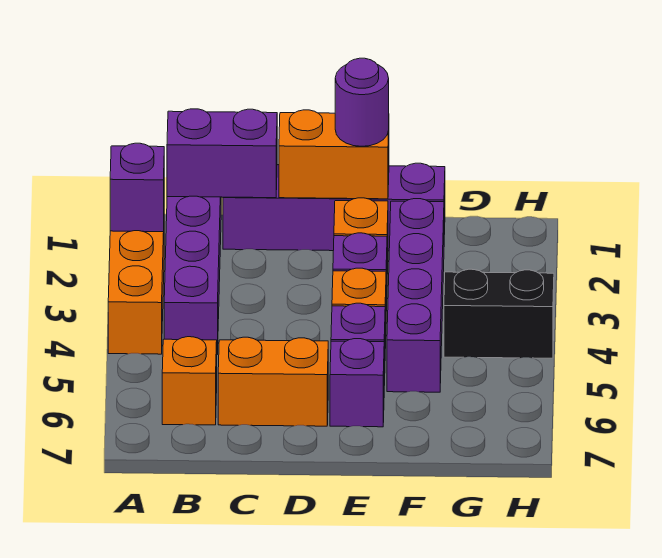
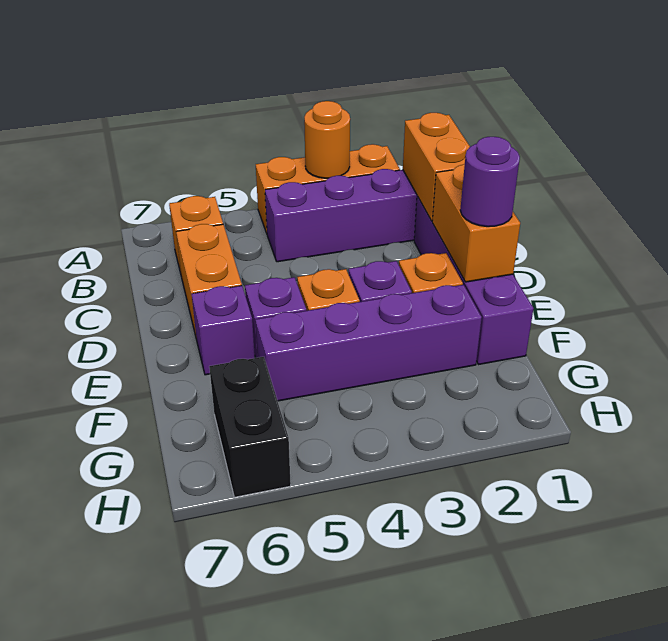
purple 1x1 brick [110,143,164,232] -> none
none -> orange 1x1 round brick [304,101,350,178]
purple 1x2 brick [167,109,277,198] -> orange 1x2 brick [403,113,470,221]
black 1x2 brick [444,269,554,358] -> black 1x2 brick moved to [209,357,291,497]

